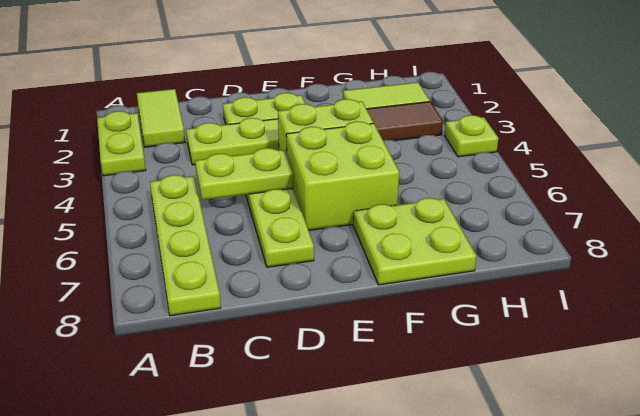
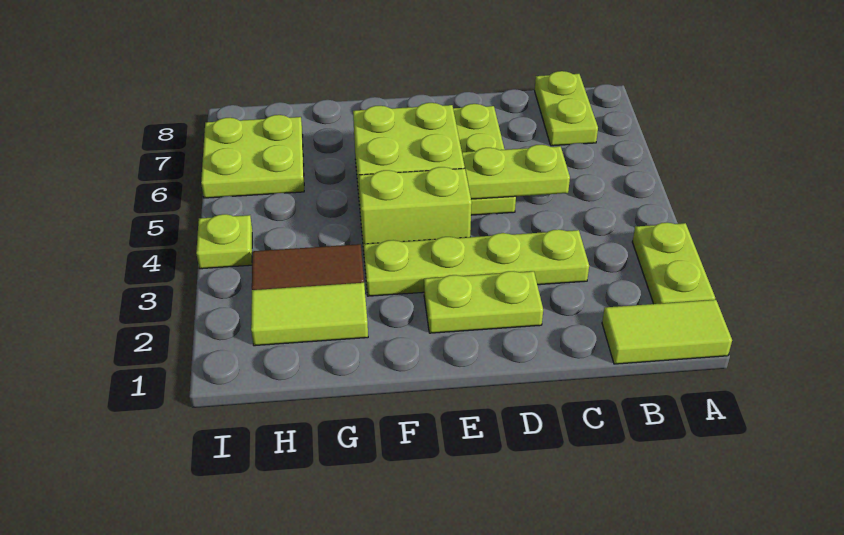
lime 1x2 tile [137,89,185,147] -> lime 1x2 tile turned to [602,300,732,364]
lime 1x4 plate [150,175,221,316] -> lime 1x2 plate [535,71,598,146]
lime 2x2 plate [353,198,476,285] -> lime 2x2 plate moved to [201,115,304,198]

